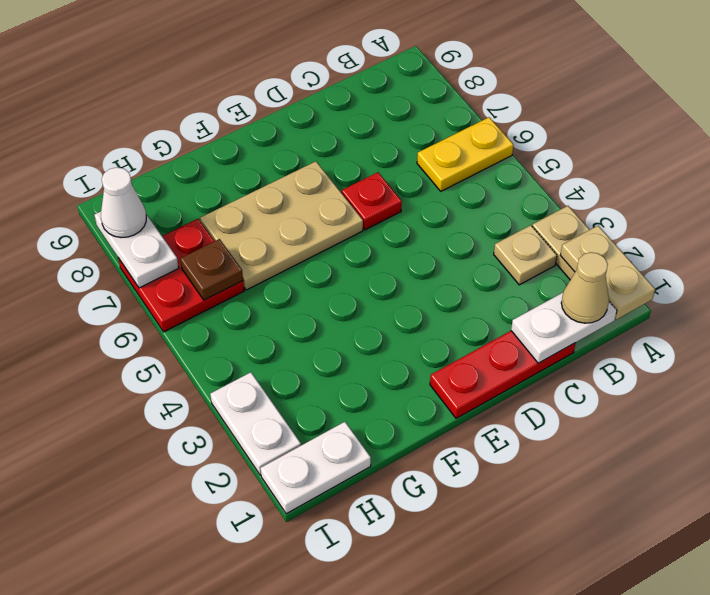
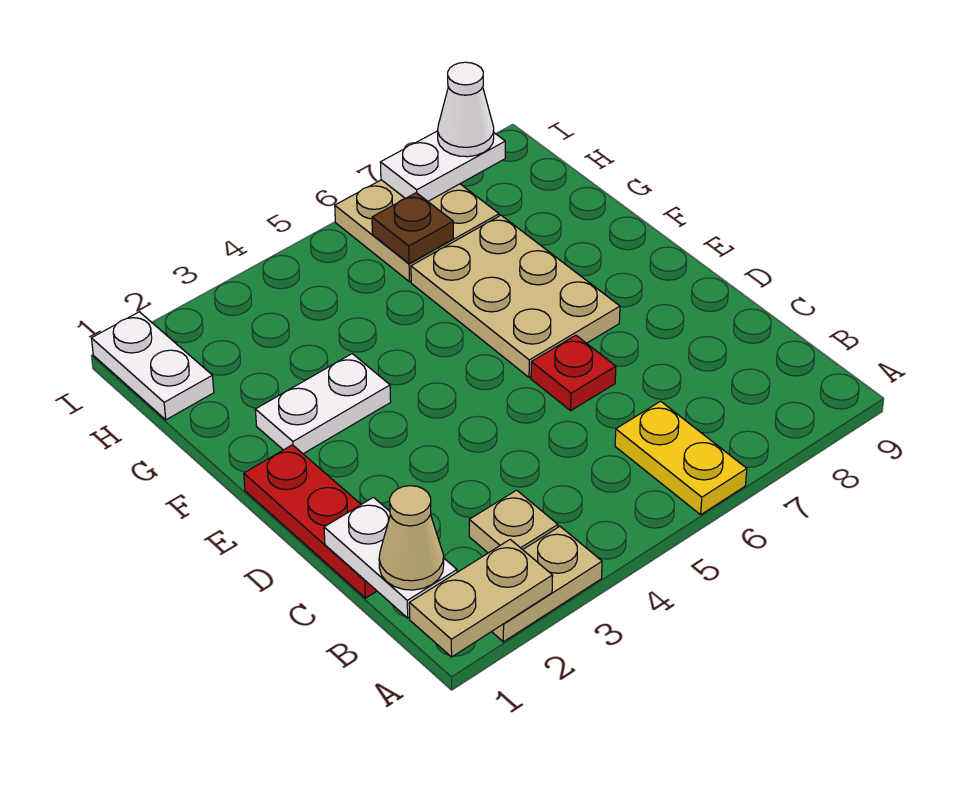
red 2x2 plate [118,219,244,332] -> tan 2x2 plate [335,180,499,282]
white 1x2 plate [210,372,301,475] -> white 1x2 plate moved to [255,354,391,454]

